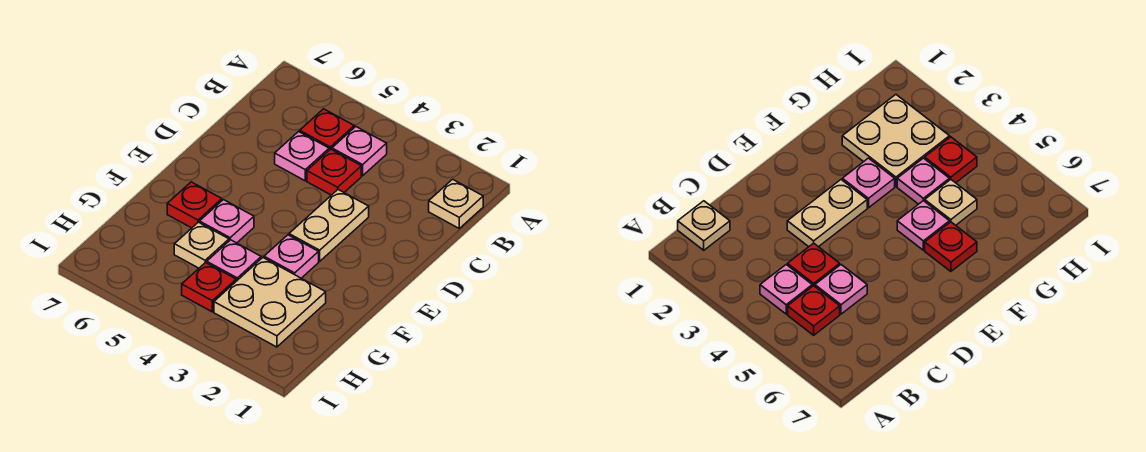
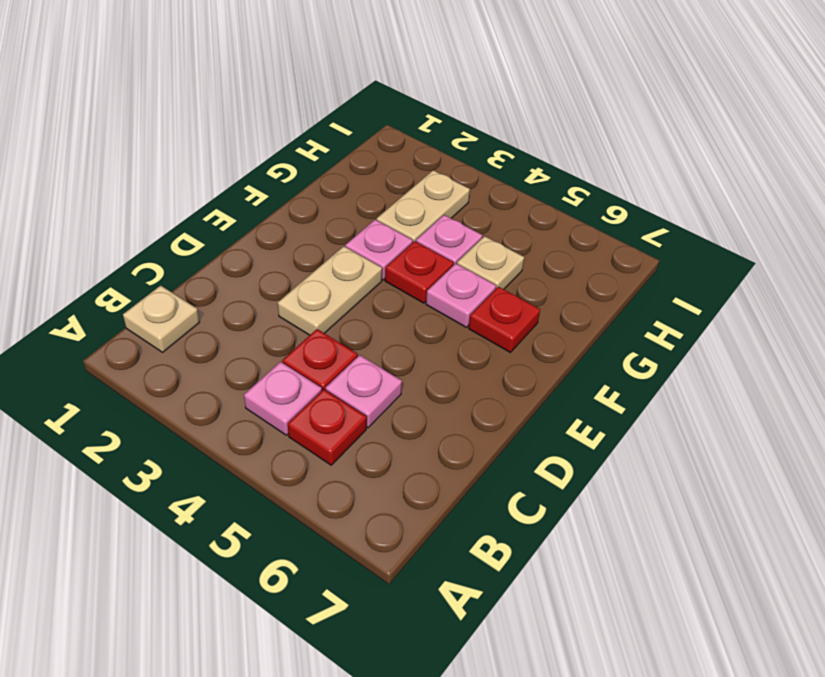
tan 2x2 plate [214,258,326,347] -> tan 1x2 plate [377,170,470,242]
red 1x1 plate [182,262,236,312] -> red 1x1 plate moved to [385,241,454,303]

